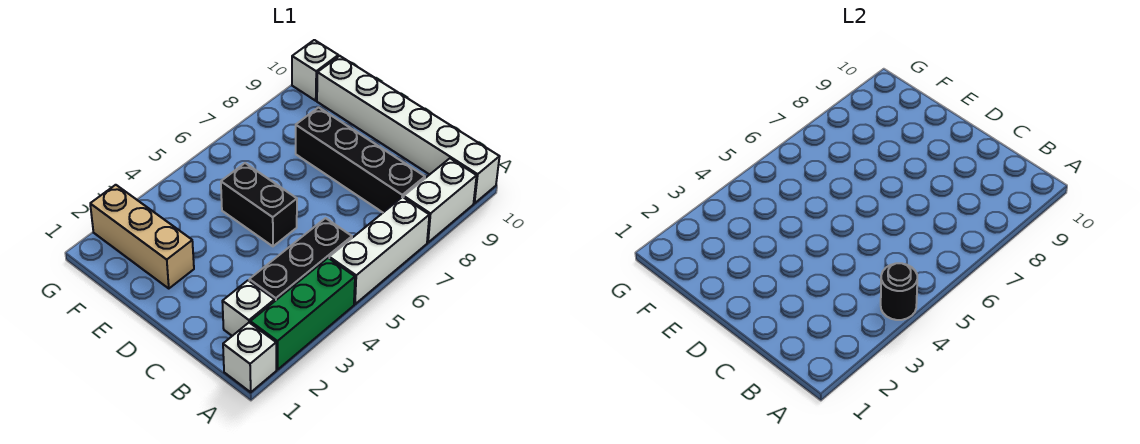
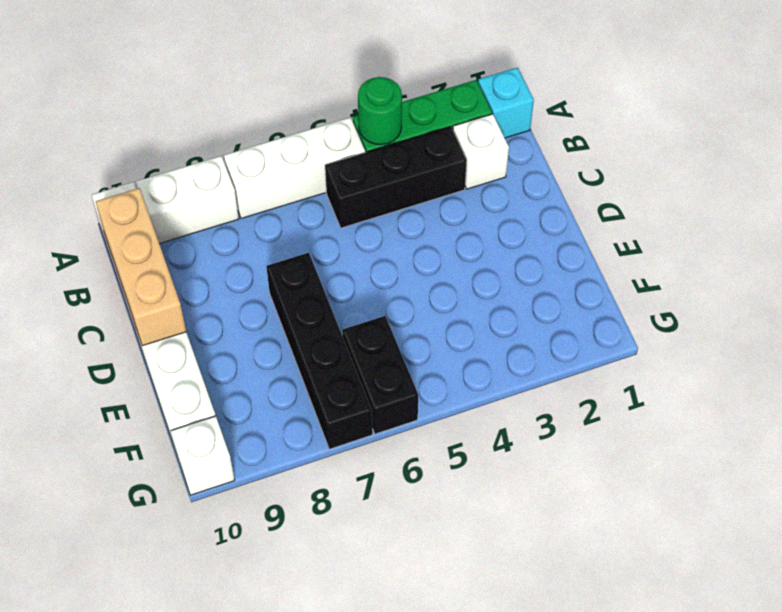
white 1x1 brick [223,323,276,392] -> cyan 1x1 brick [478,68,534,138]
black 1x1 round brick [881,263,917,320] -> green 1x1 round brick [358,77,402,145]
black 1x4 brick [296,107,425,212] -> black 1x4 brick moved to [266,253,373,449]
black 1x2 brick [221,163,297,246] -> black 1x2 brick moved to [342,316,418,434]
tan 1x3 brick [90,185,194,289] -> tan 1x3 brick moved to [96,188,186,346]

